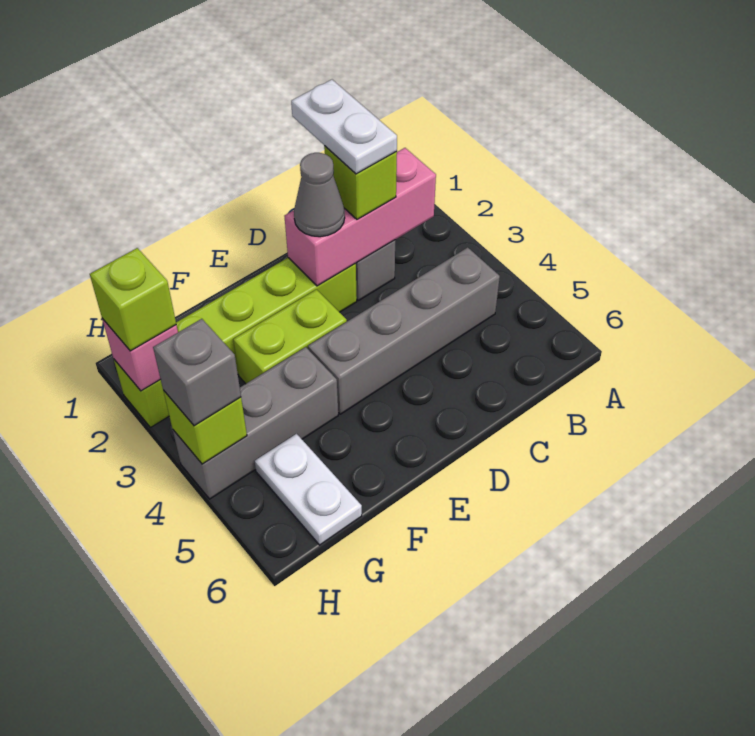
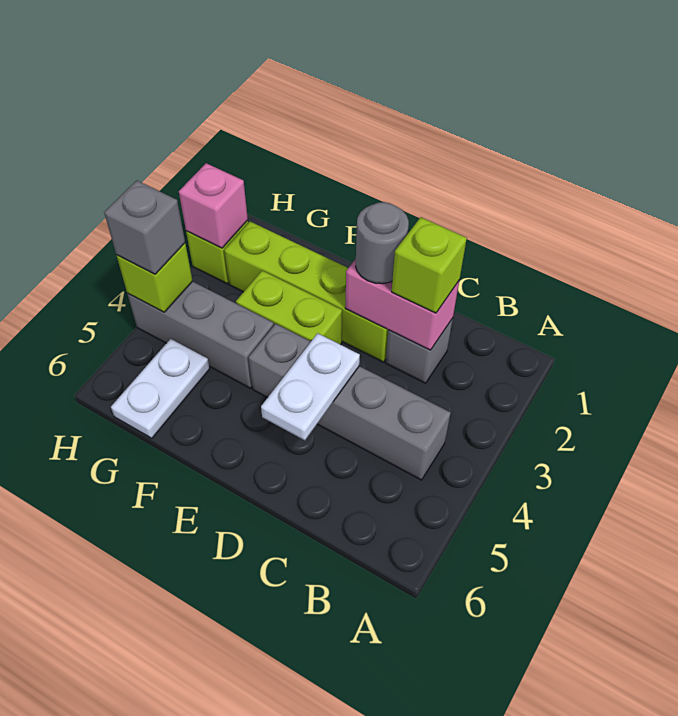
pink 1x3 brick [284,148,436,286] -> pink 1x2 brick [345,259,459,350]
white 1x2 plate [291,80,397,174] -> white 1x2 plate moved to [261,333,360,440]
grey 1x1 cone [294,153,345,237] -> grey 1x1 round brick [356,202,409,284]
lime 1x1 brick [90,248,176,351] -> none

